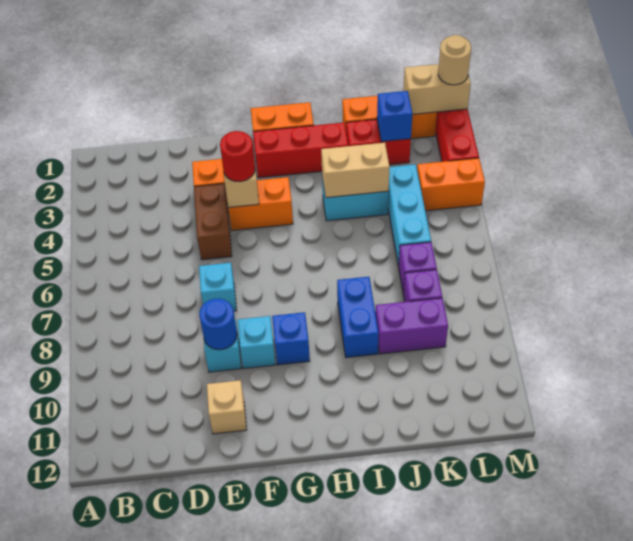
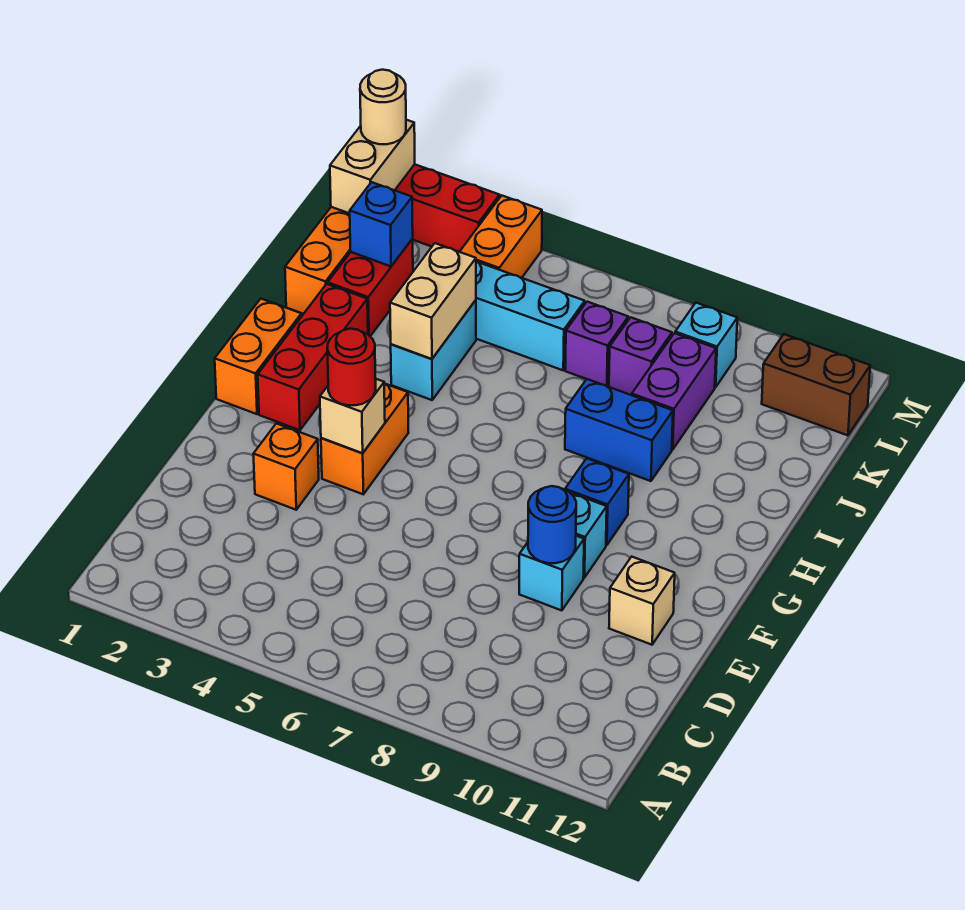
brown 1x2 brick [194,184,232,260] -> brown 1x2 brick moved to [762,334,870,435]
cyan 1x1 brick [199,263,236,311] -> cyan 1x1 brick moved to [675,303,737,387]

